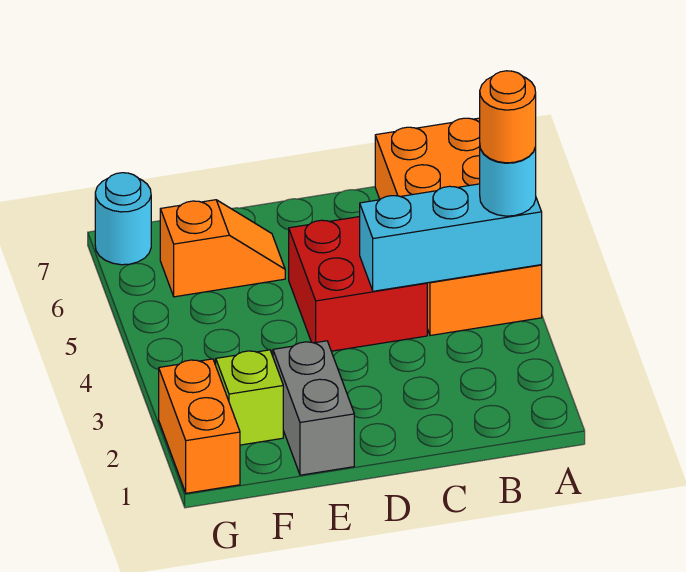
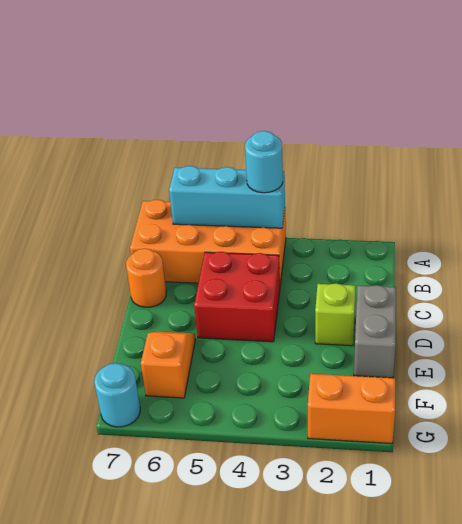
cyan 1x3 brick [360,184,542,291] -> cyan 1x3 brick turned to [169,166,285,228]
orange 1x1 round brick [480,71,536,163] -> orange 1x1 round brick moved to [126,249,166,307]
grey 1x2 brick [273,341,354,475] -> grey 1x2 brick turned to [354,285,396,378]
lime 1x1 brick [216,350,283,445] -> lime 1x1 brick moved to [315,283,356,346]

